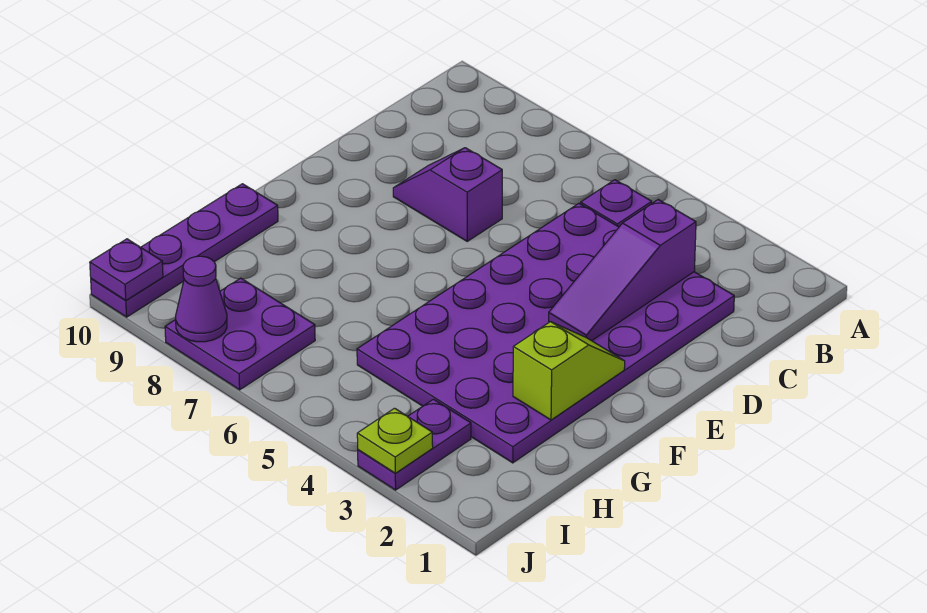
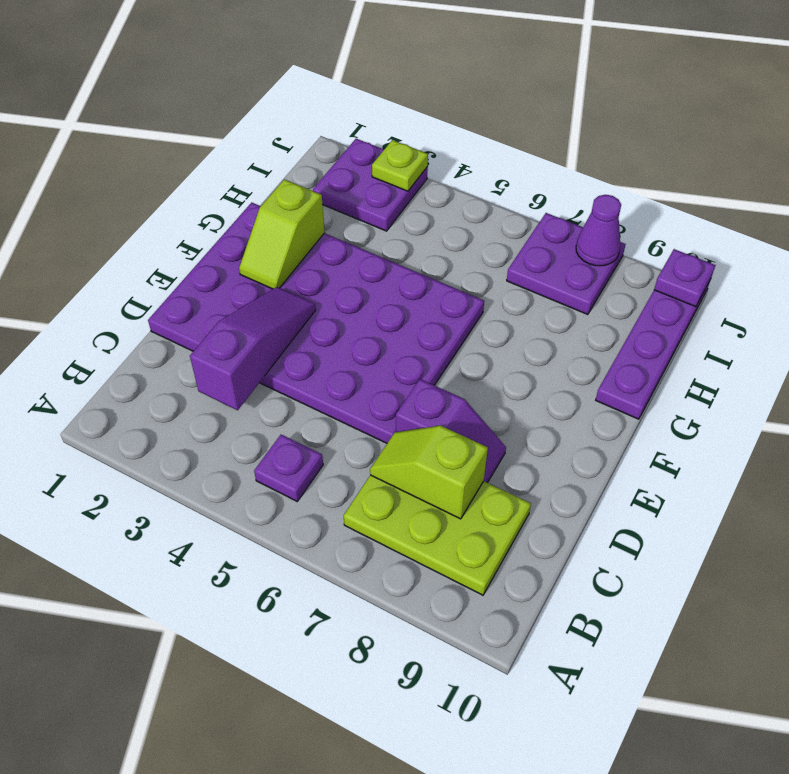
none -> lime 2x3 plate [344,475,531,595]
purple 4x6 plate [357,203,734,463] -> purple 4x6 plate turned to [148,203,484,443]
none -> lime 1x2 slope [370,426,488,519]
purple 1x2 plate [358,399,471,490] -> purple 2x2 plate [313,139,428,231]

